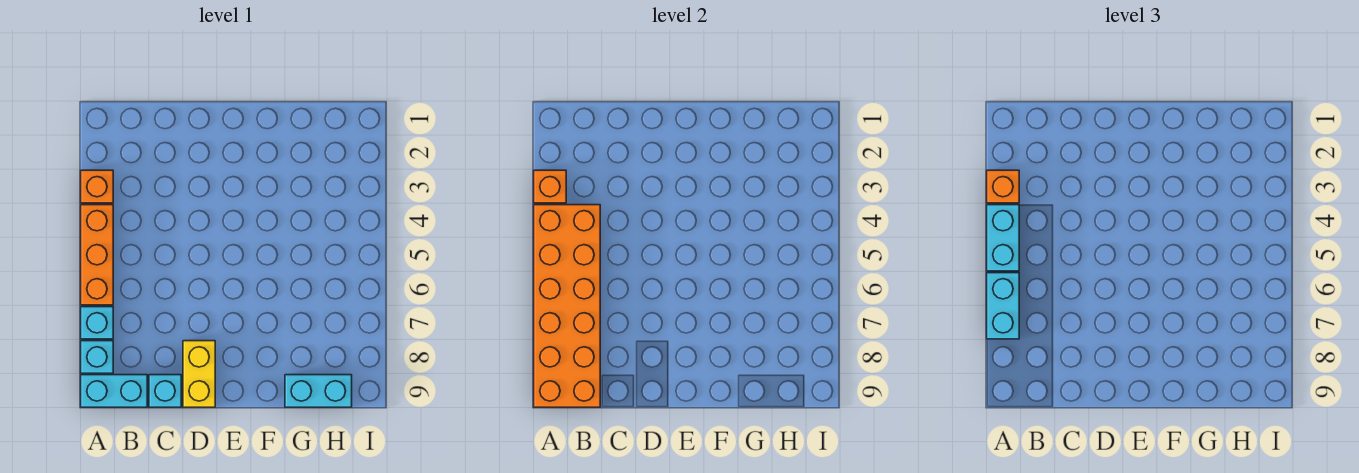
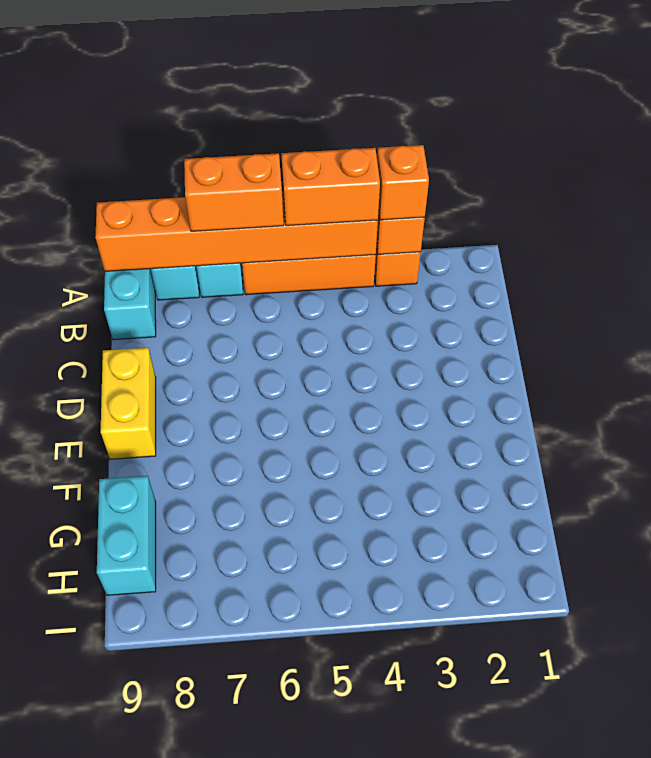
orange 2x6 brick [534,205,600,407] -> orange 1x6 brick [95,191,378,271]
cyan 1x2 brick [987,205,1019,271] -> orange 1x2 brick [281,148,380,226]
cyan 1x2 brick [987,273,1019,339] -> orange 1x2 brick [184,153,284,231]
cyan 1x1 brick [149,375,181,407] -> none
yellow 1x2 brick [183,341,215,407] -> yellow 1x2 brick turned to [101,348,156,459]

